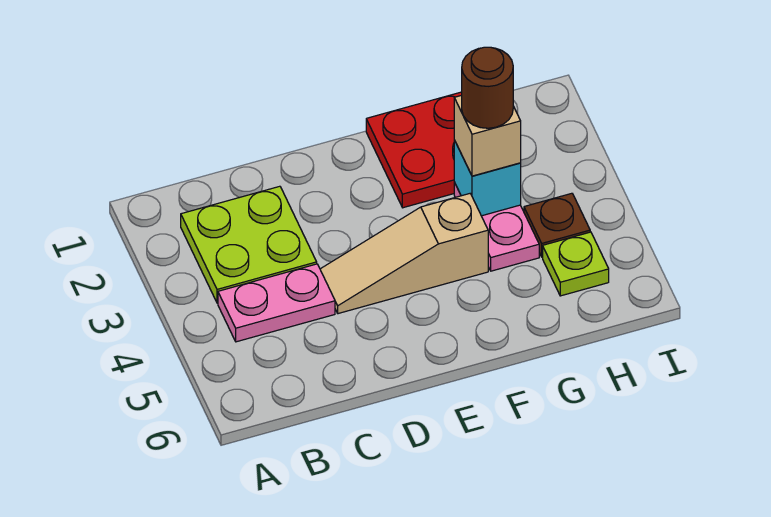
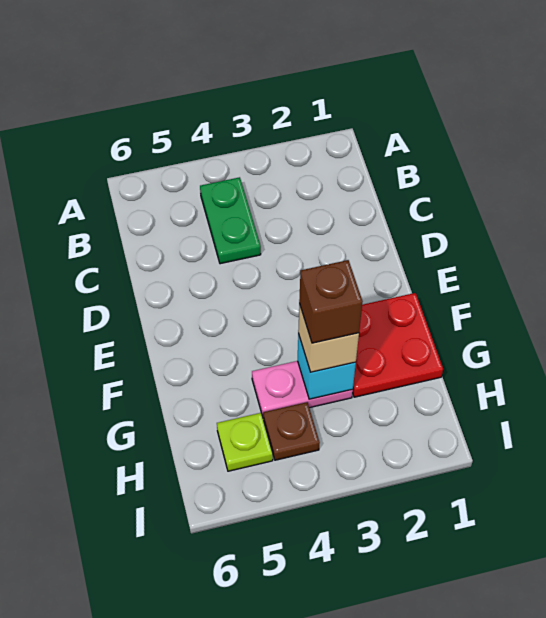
lime 2x2 plate [181,186,317,303] -> none
pink 1x2 plate [218,264,335,342] -> green 1x2 plate [200,177,261,264]
tan 1x3 slope [320,194,488,314] -> none
brown 1x1 round brick [462,47,513,128] -> brown 1x1 brick [299,260,363,343]

